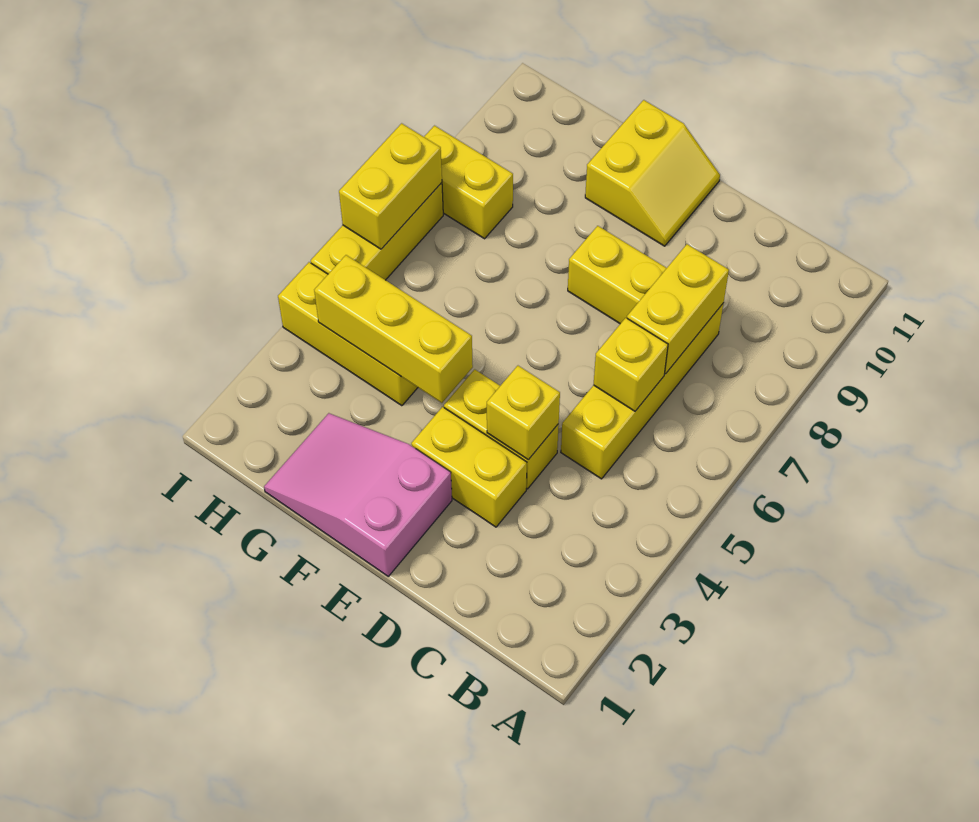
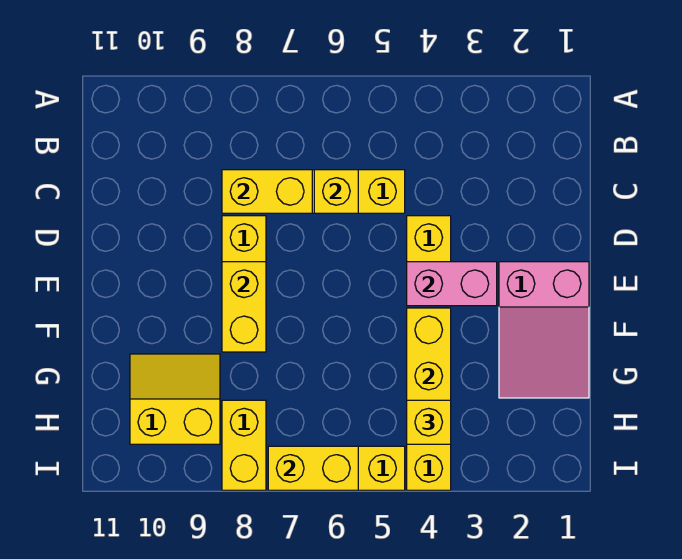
yellow 1x2 brick [411,407,527,527] -> yellow 1x2 brick moved to [222,262,266,352]
yellow 1x1 brick [487,366,560,460] -> yellow 1x1 brick moved to [407,400,451,444]
none -> pink 1x2 brick [407,262,497,306]
yellow 2x2 slope [585,100,720,246] -> yellow 2x2 slope moved to [130,354,220,444]

